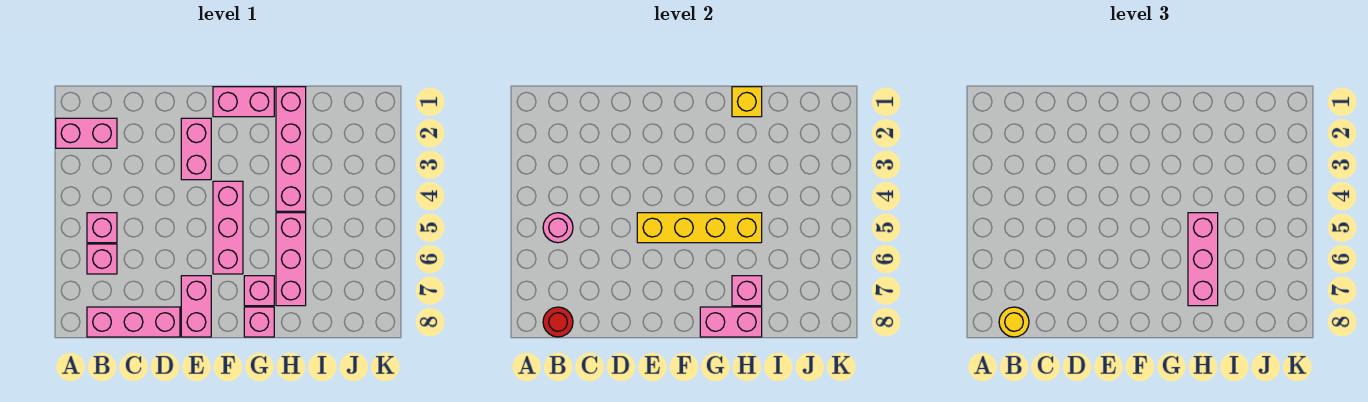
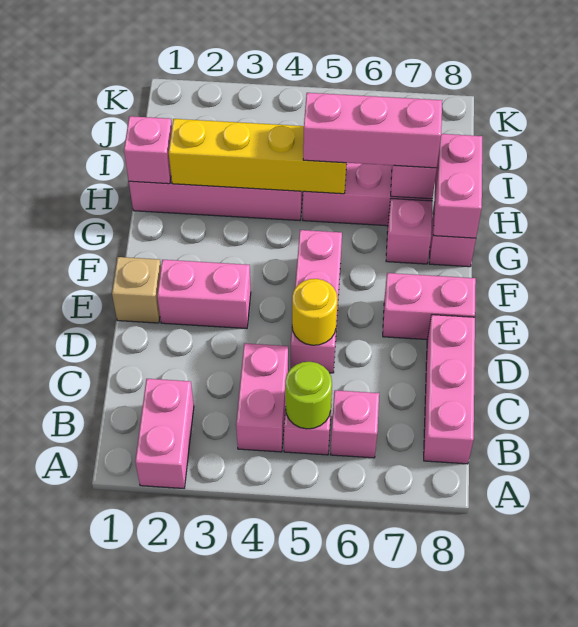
pink 1x1 round brick [543,213,573,243] -> lime 1x1 round brick [285,362,332,429]
red 1x1 round brick [543,307,573,337] -> none
yellow 1x1 round brick [999,307,1029,337] -> yellow 1x1 round brick moved to [292,279,337,345]
none -> tan 1x1 brick [112,257,161,323]
yellow 1x4 brick [637,213,762,243] -> yellow 1x4 brick turned to [169,119,347,194]
pink 1x2 brick [213,87,274,117] -> pink 1x2 brick moved to [236,343,288,452]
pink 1x3 brick [213,181,243,274] -> pink 1x3 brick turned to [291,230,342,373]
yellow 1x1 brick [732,87,762,117] -> pink 1x1 brick [124,116,172,184]

